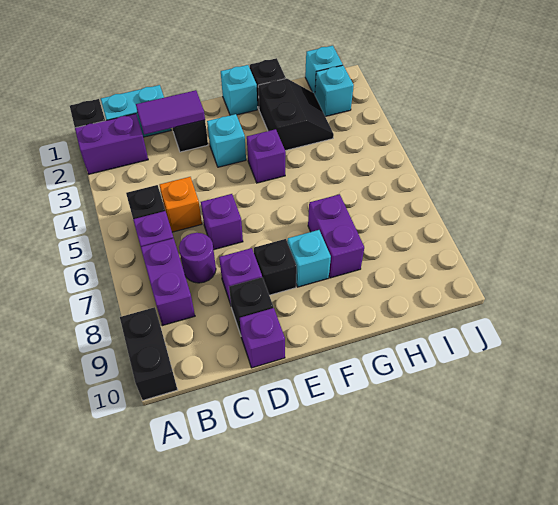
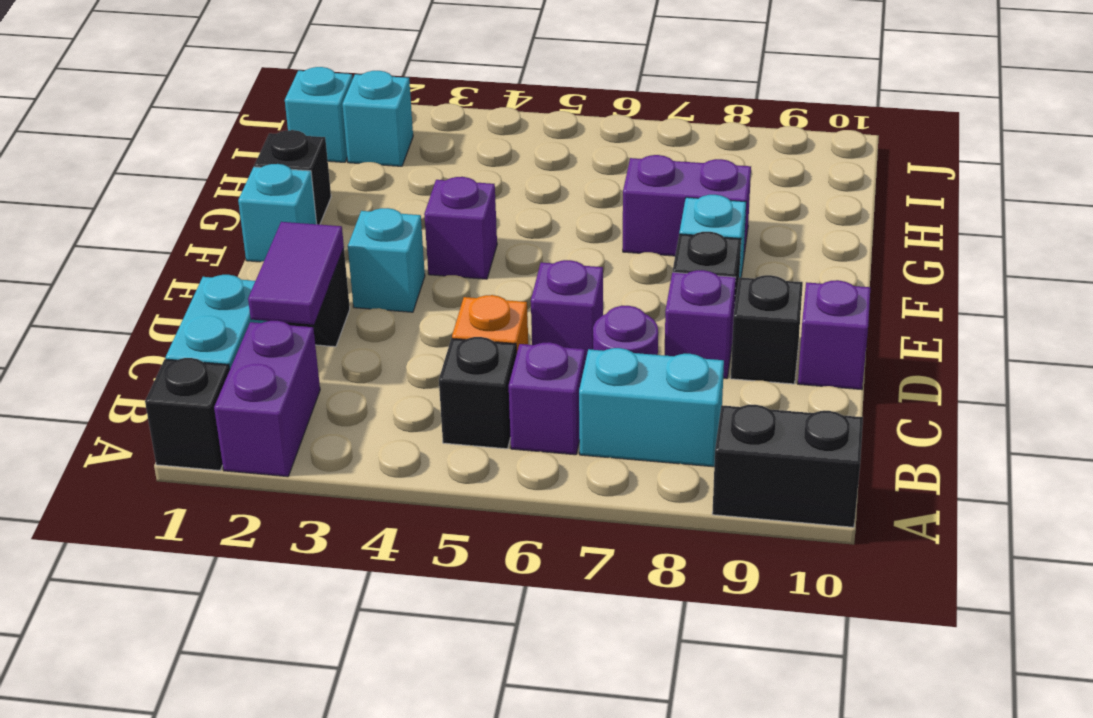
purple 1x2 brick [141,238,195,326] -> cyan 1x2 brick [579,348,724,467]
black 2x2 slope [258,78,334,151] -> none

